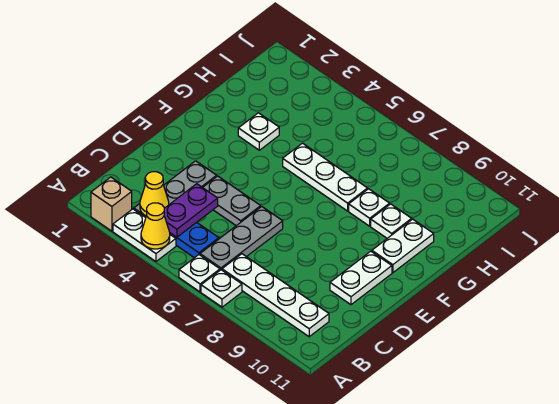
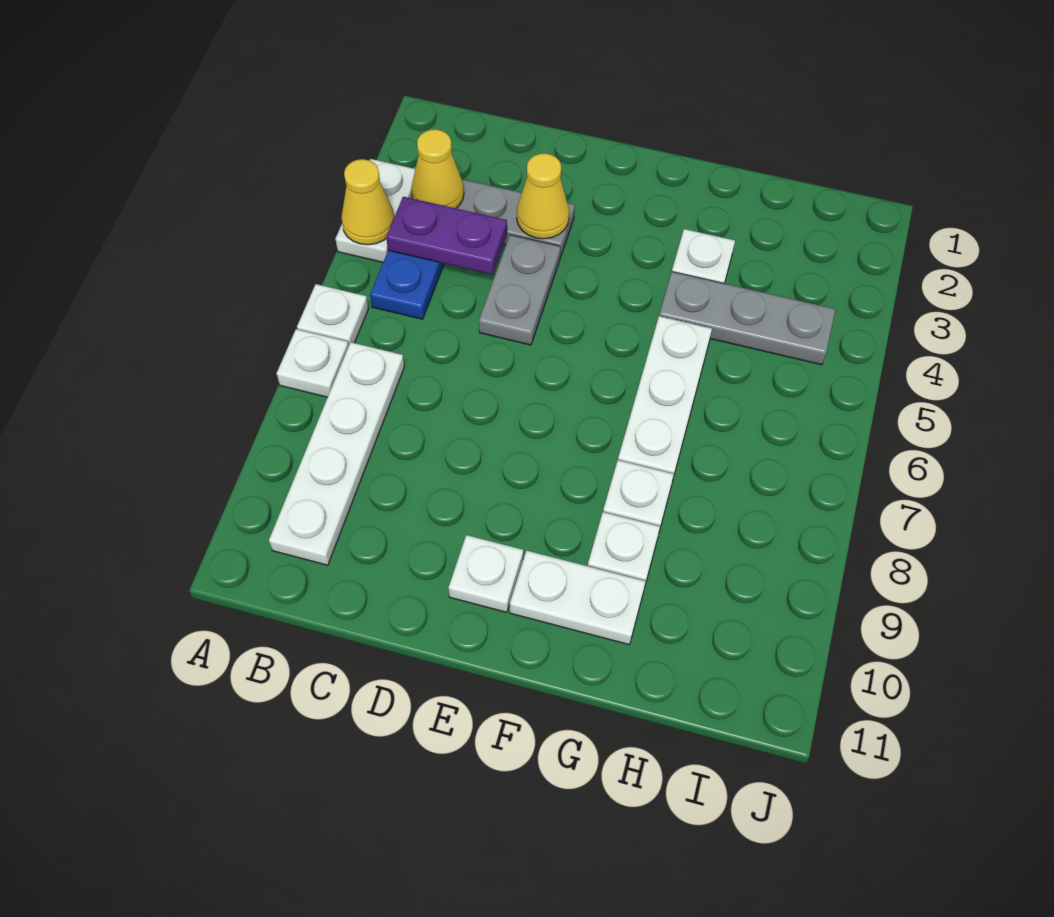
tan 1x1 brick [91,177,132,231] -> none
grey 1x3 plate [200,207,283,270] -> grey 1x3 plate moved to [659,272,835,365]
none -> yellow 1x1 cone [517,153,569,239]
white 1x2 plate [330,251,392,305] -> white 1x1 plate [448,535,523,612]

